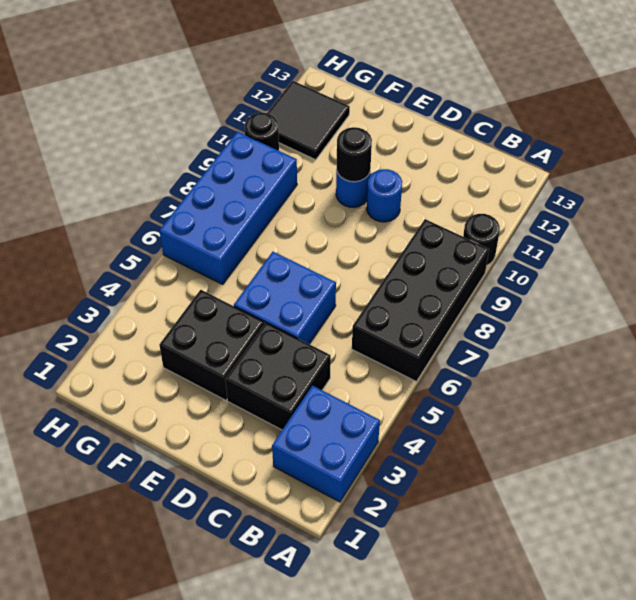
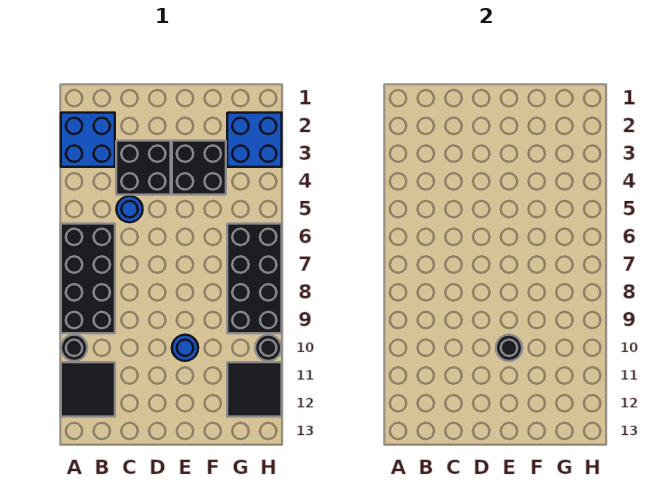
none -> black 2x2 tile [61,362,115,417]
blue 2x2 brick [234,252,336,344] -> blue 2x2 brick moved to [227,113,282,167]
blue 1x1 round brick [367,169,402,222] -> blue 1x1 round brick moved to [116,196,143,222]
blue 2x4 brick [159,132,297,285] -> black 2x4 brick [227,224,282,333]

